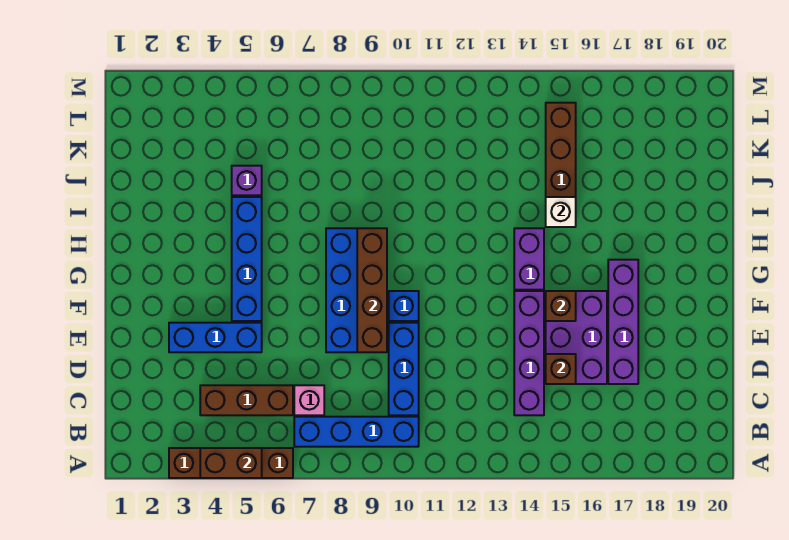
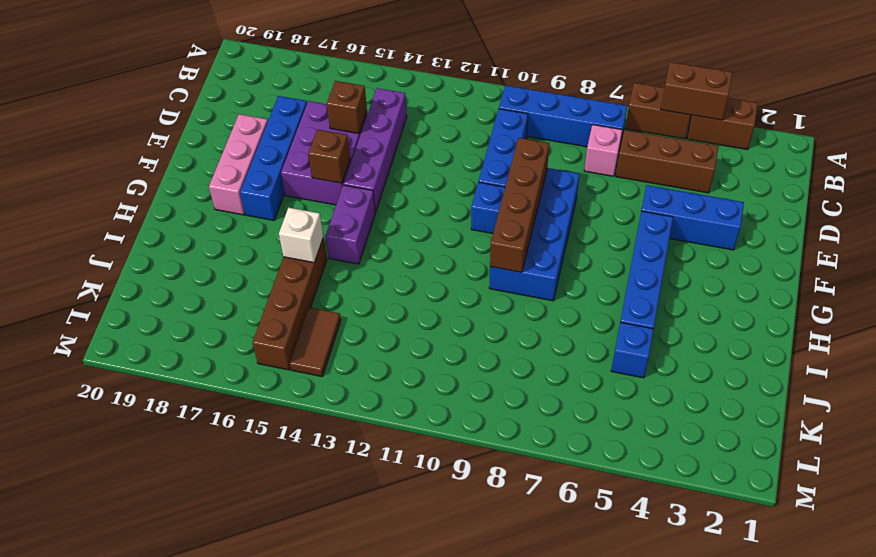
purple 1x4 brick [608,260,638,384] -> blue 1x4 brick [240,96,307,220]
none -> pink 1x3 brick [209,114,268,215]
purple 1x1 brick [232,166,262,195] -> blue 1x1 brick [611,322,654,378]
none -> brown 1x2 tile [290,307,341,377]

